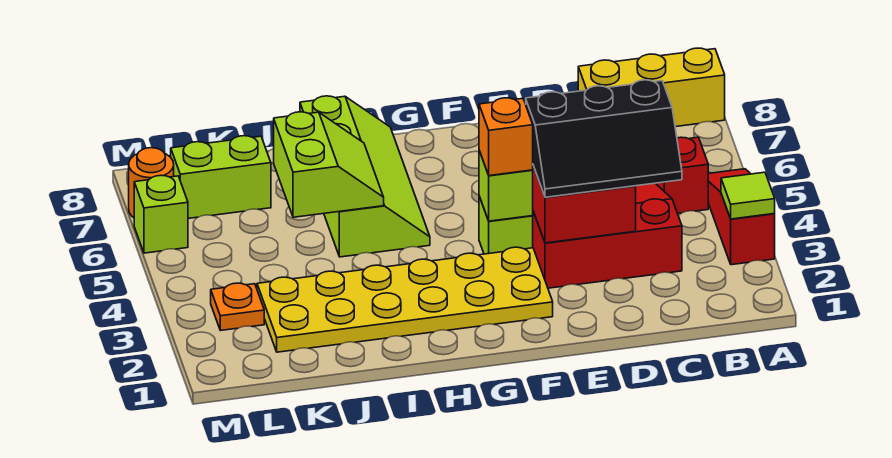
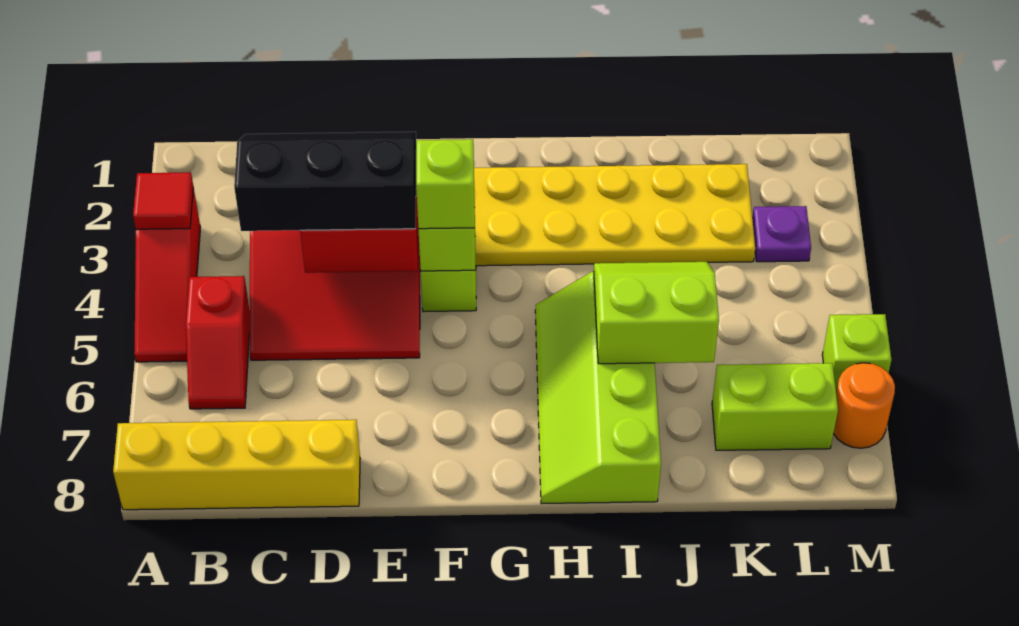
lime 1x1 tile [721,172,775,219] -> red 1x1 tile [133,172,193,229]
yellow 1x3 brick [578,48,725,127] -> yellow 1x4 brick [113,420,360,510]
orange 1x1 brick [479,98,533,176] -> lime 1x1 brick [416,139,475,229]
lime 2x2 slope [274,112,384,217] -> lime 2x2 slope turned to [594,262,719,364]
orange 1x1 plate [211,283,264,331] -> purple 1x1 plate [752,206,811,262]

